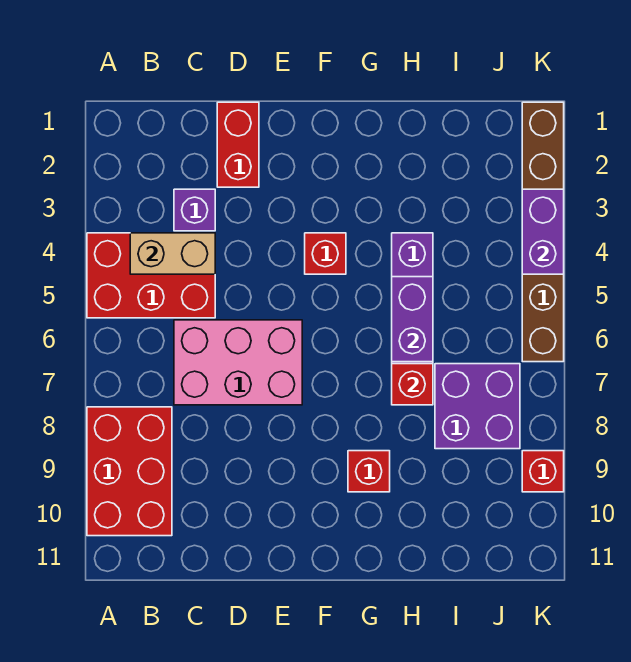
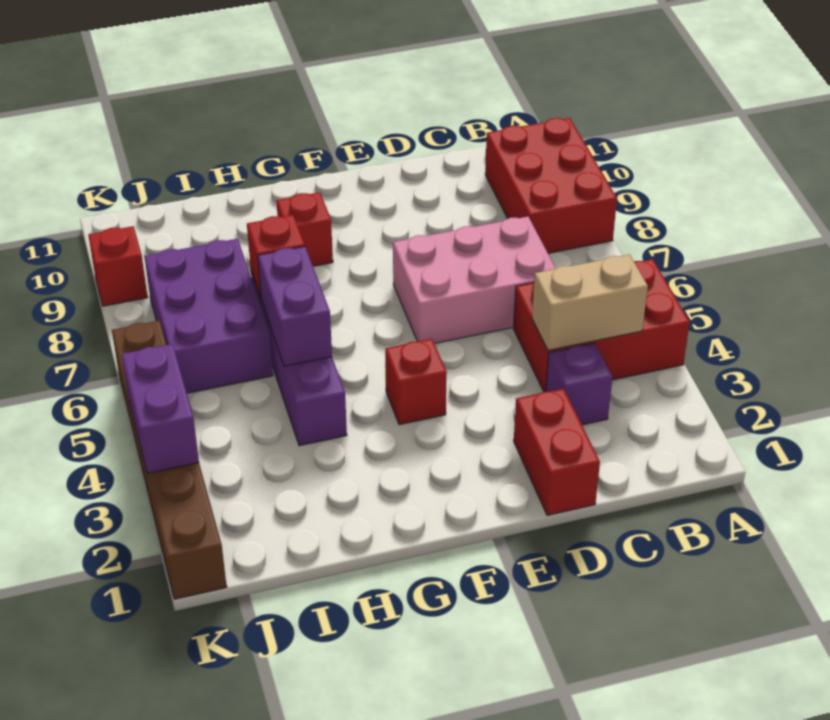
purple 2x2 brick [435,364,520,449] -> purple 2x3 brick [144,239,273,393]

